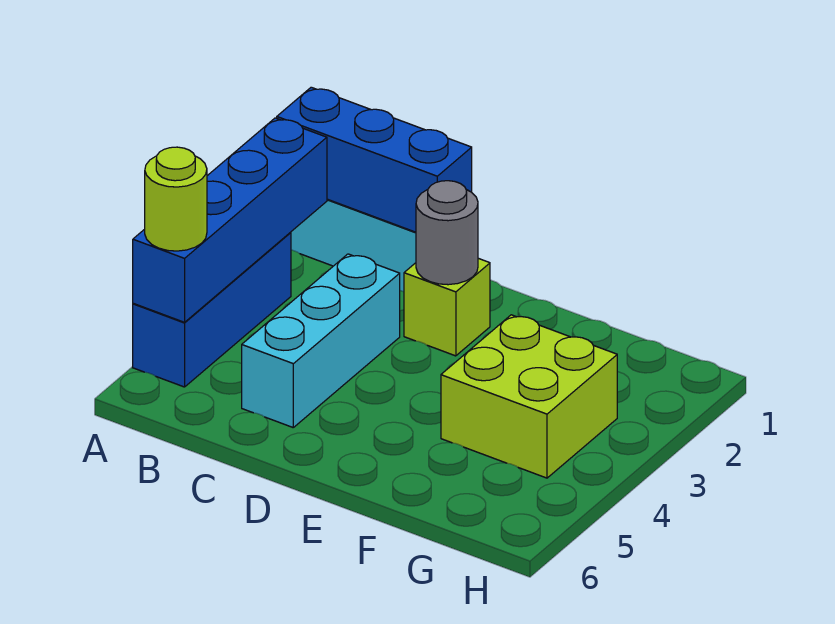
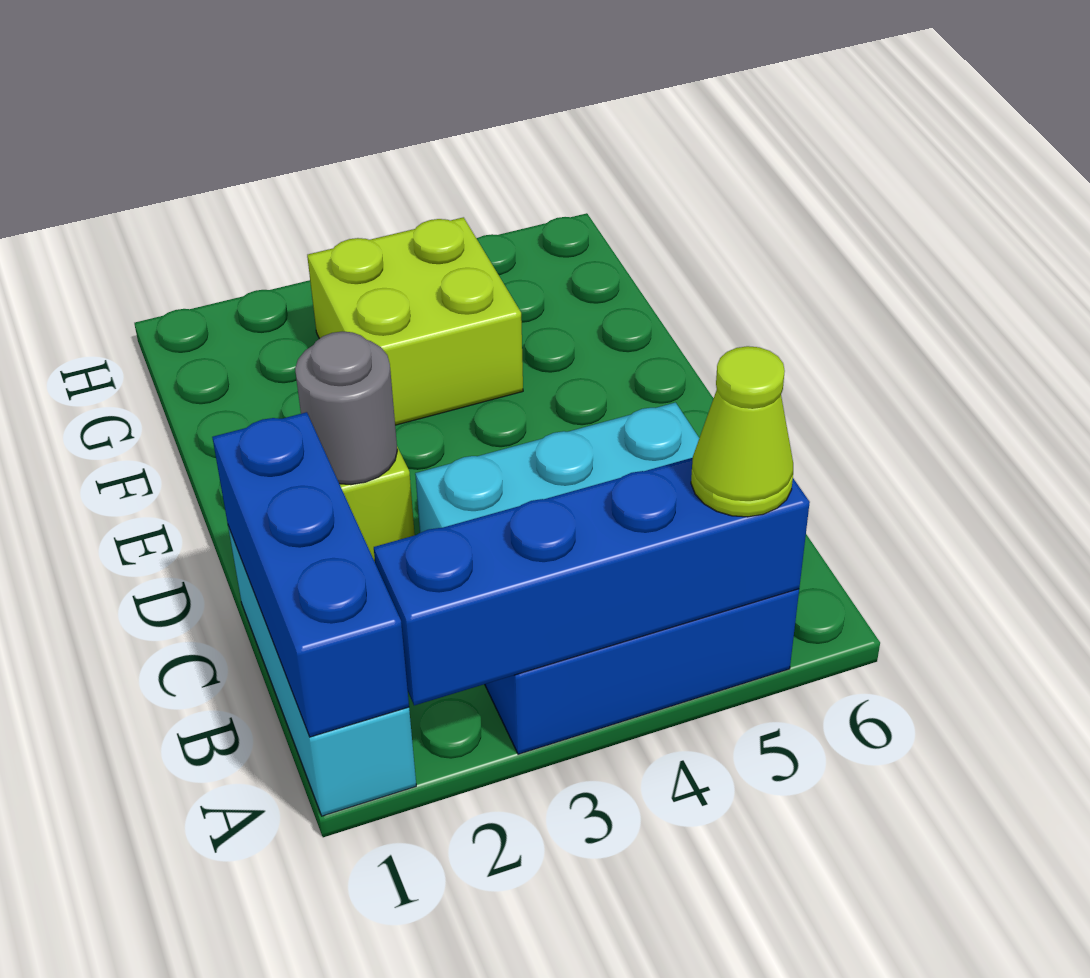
lime 1x1 round brick [145,147,207,251] -> lime 1x1 cone [691,346,793,517]

